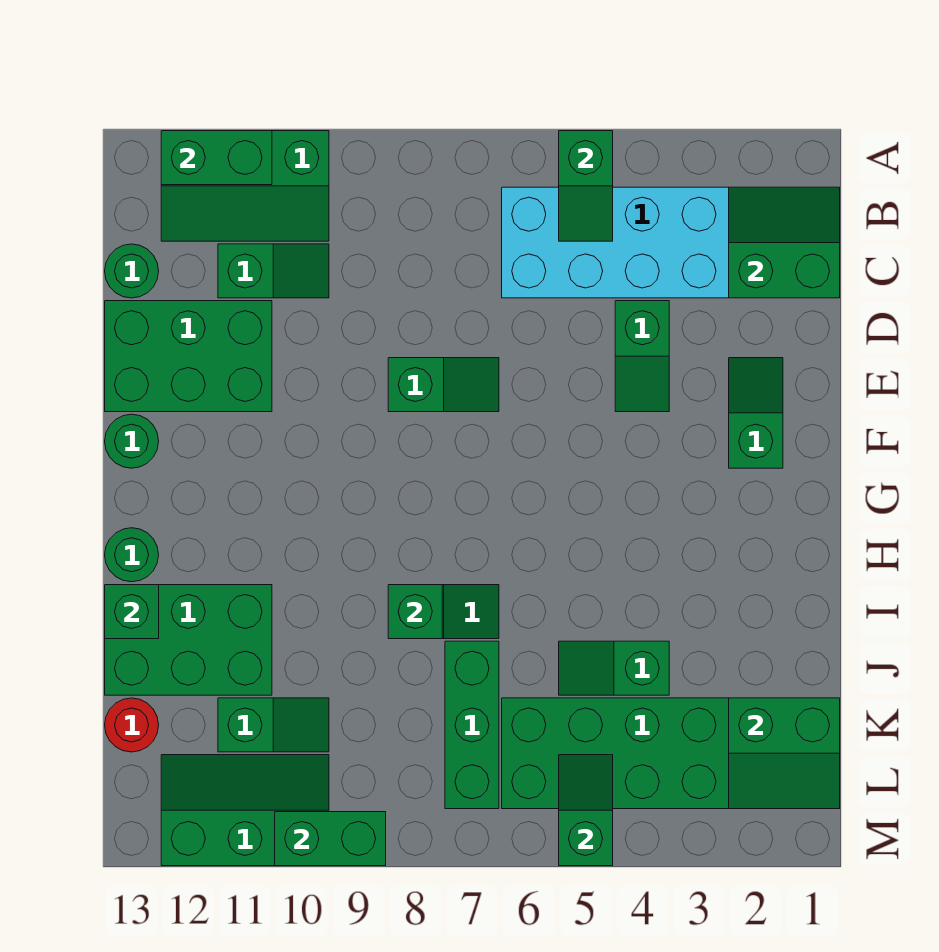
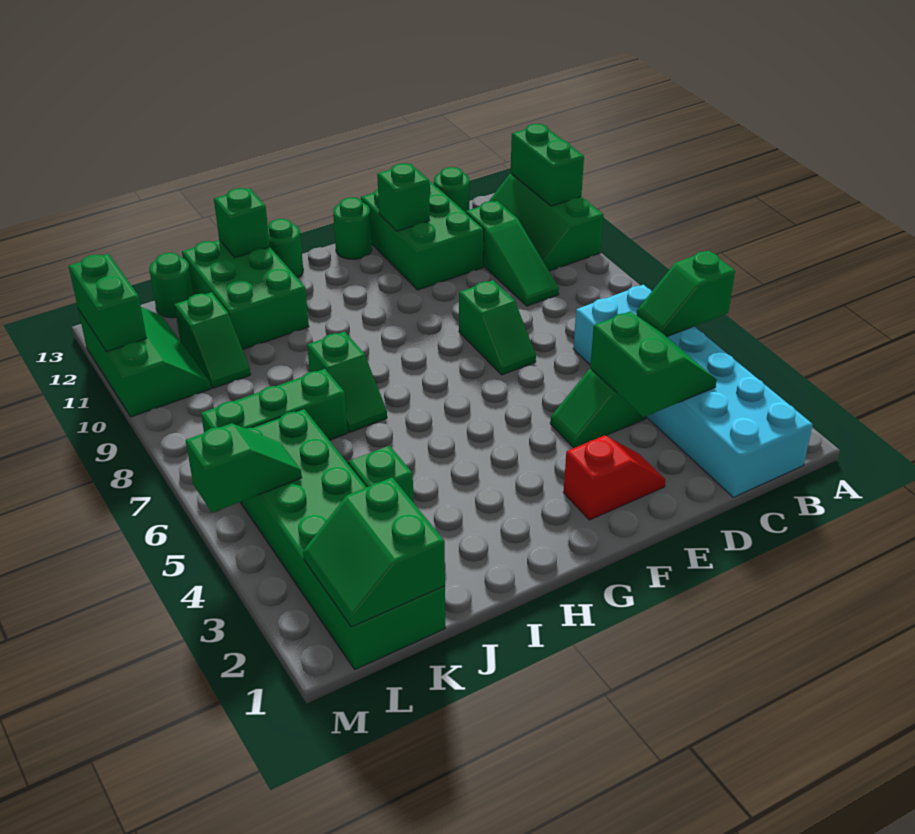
green 2x2 slope [729,187,840,298] -> green 2x2 slope moved to [590,311,717,417]
green 1x2 slope [218,244,329,298] -> green 1x3 slope [466,201,559,306]
green 1x2 slope [729,358,783,468] -> red 1x2 slope [564,435,666,520]
green 1x1 brick [388,585,442,639] -> green 1x1 brick moved to [377,163,430,231]
red 1x1 round brick [105,698,159,752] -> green 1x1 round brick [149,253,193,318]
green 1x2 brick [275,812,386,866] -> green 1x2 brick moved to [69,254,146,352]

